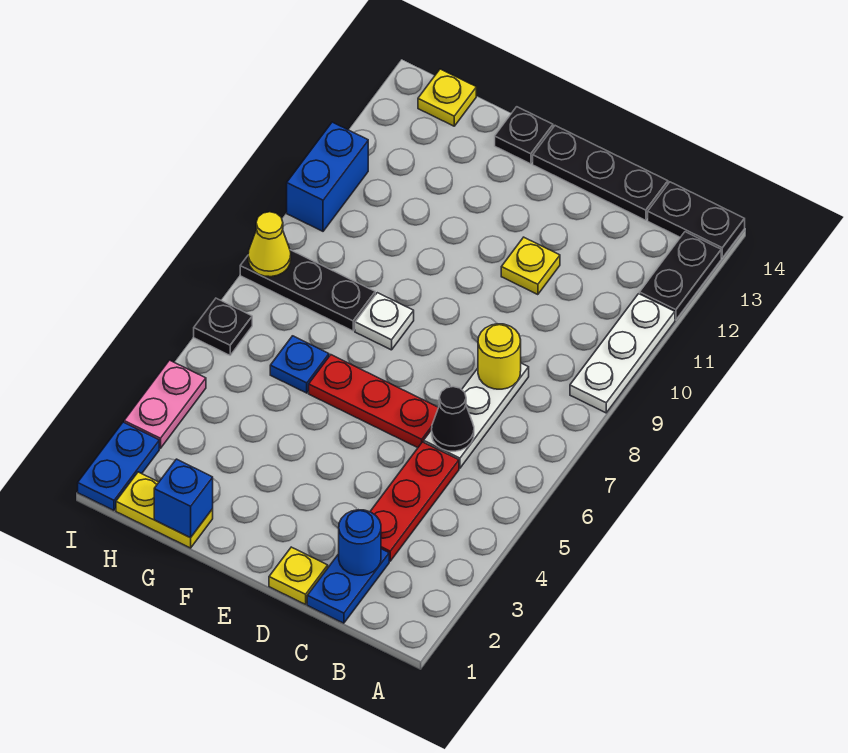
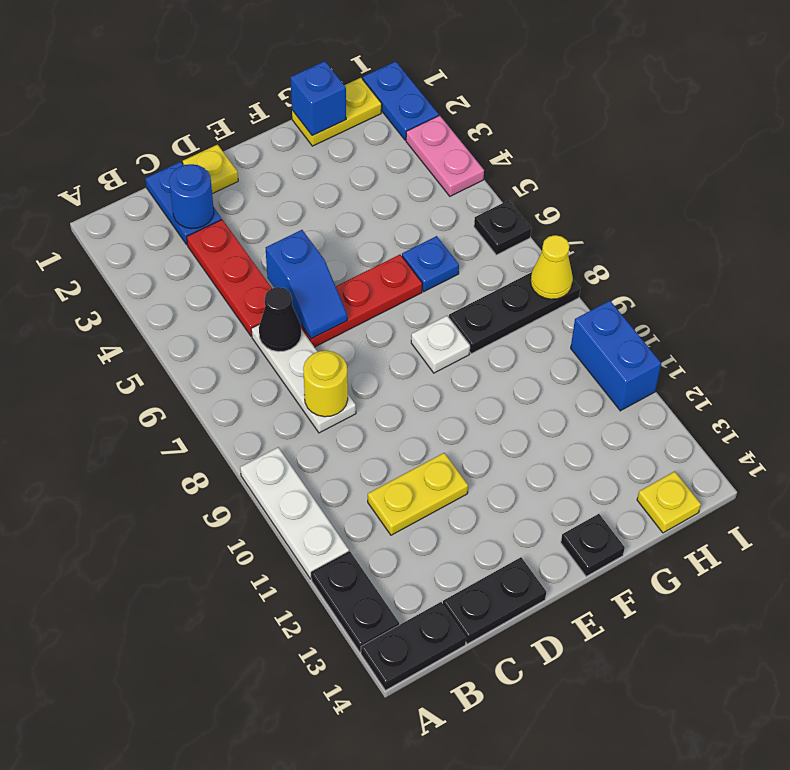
black 1x3 plate [533,126,668,220] -> black 1x2 plate [443,557,546,644]
none -> blue 1x2 slope [266,230,347,339]
yellow 1x1 plate [501,237,560,295] -> yellow 1x2 plate [368,453,468,535]

